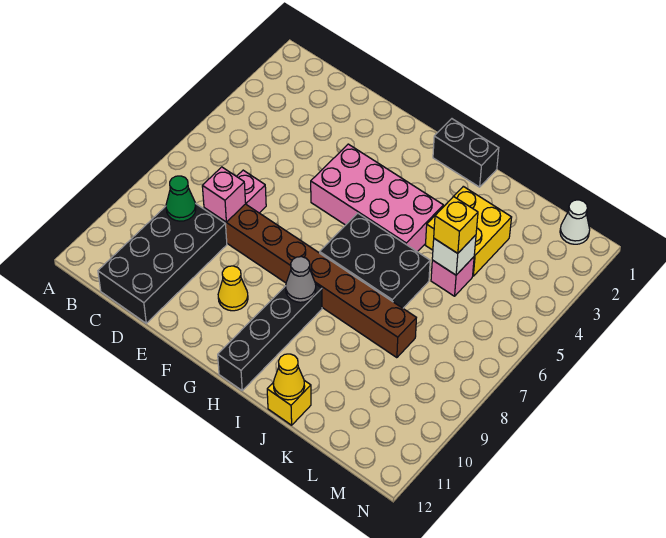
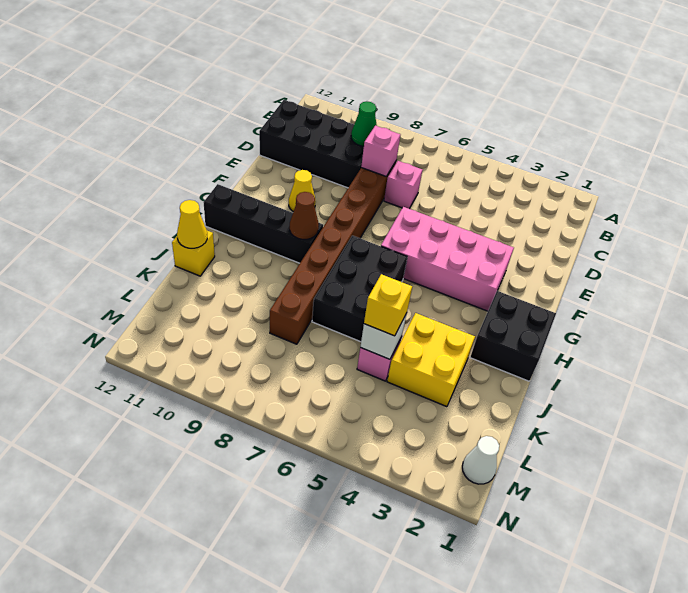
pink 2x4 brick [311,144,443,252] -> pink 2x4 brick turned to [381,207,514,311]
black 1x2 brick [433,119,499,187] -> black 2x2 brick [470,291,556,381]
grey 1x1 cone [286,257,316,302] -> brown 1x1 cone [290,192,319,239]

